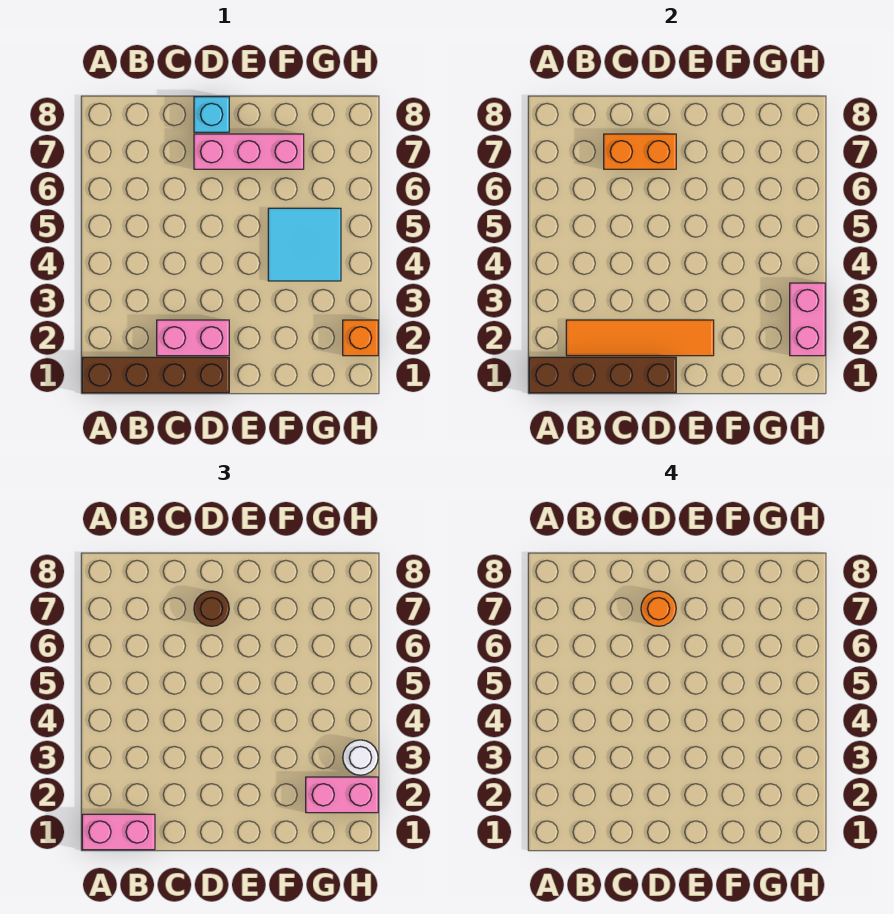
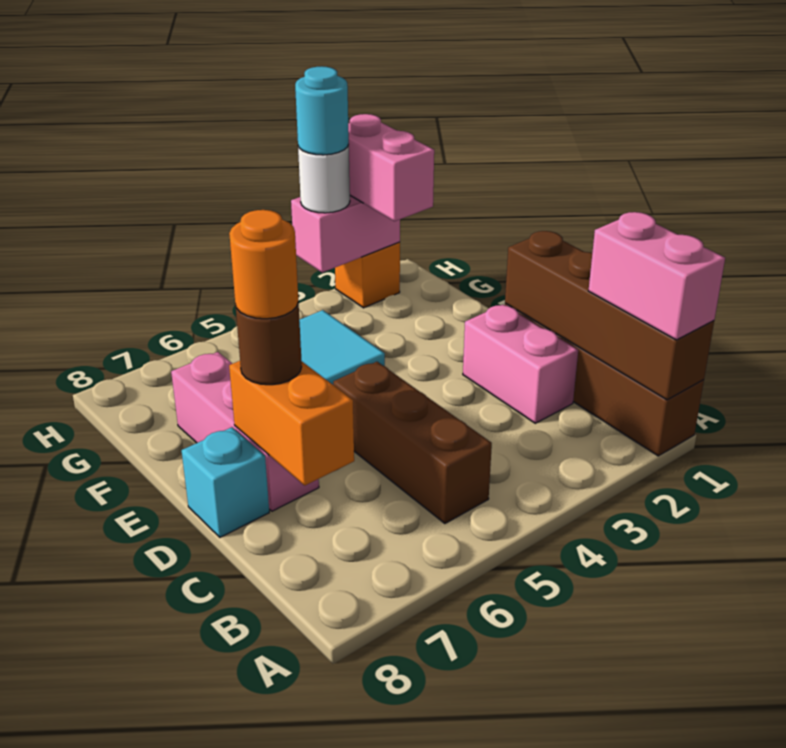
orange 1x4 tile [566,320,714,356] -> none
none -> brown 1x3 brick [333,362,492,523]
none -> cyan 1x1 round brick [295,66,349,155]

